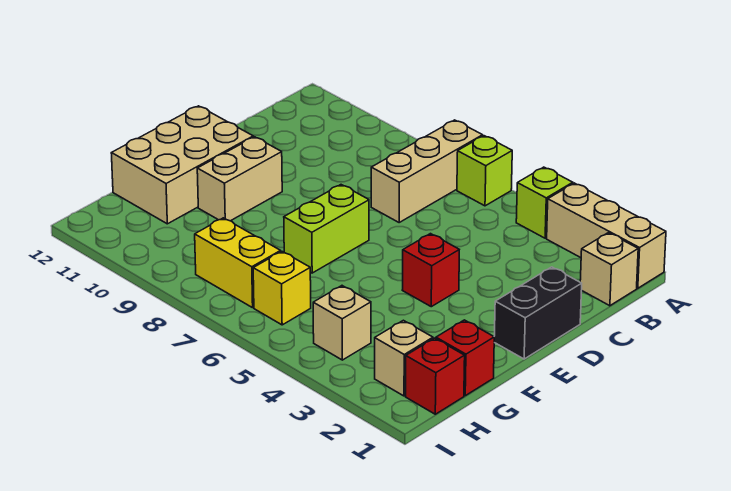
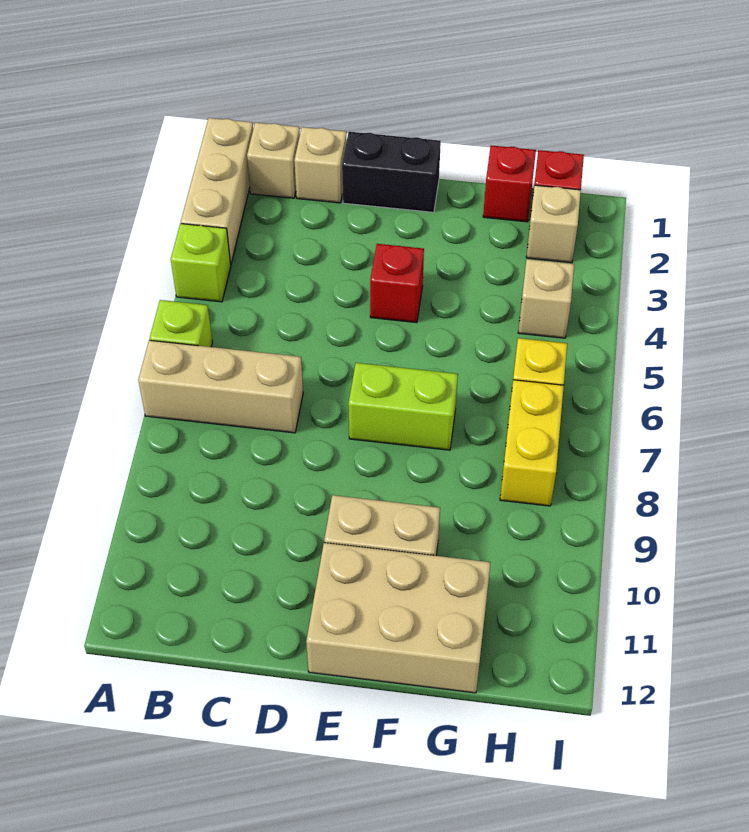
none -> tan 1x1 brick [294,127,347,203]

